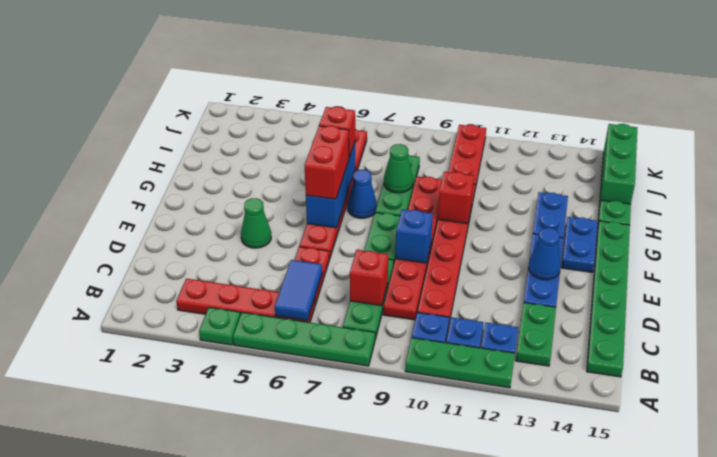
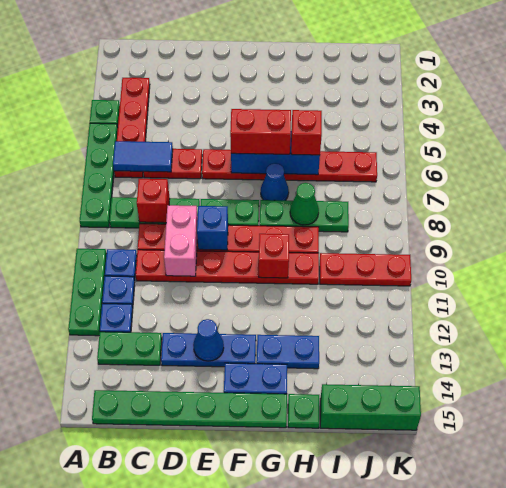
none -> pink 1x2 brick [164,205,198,276]
green 1x1 cone [241,198,271,248] -> none

